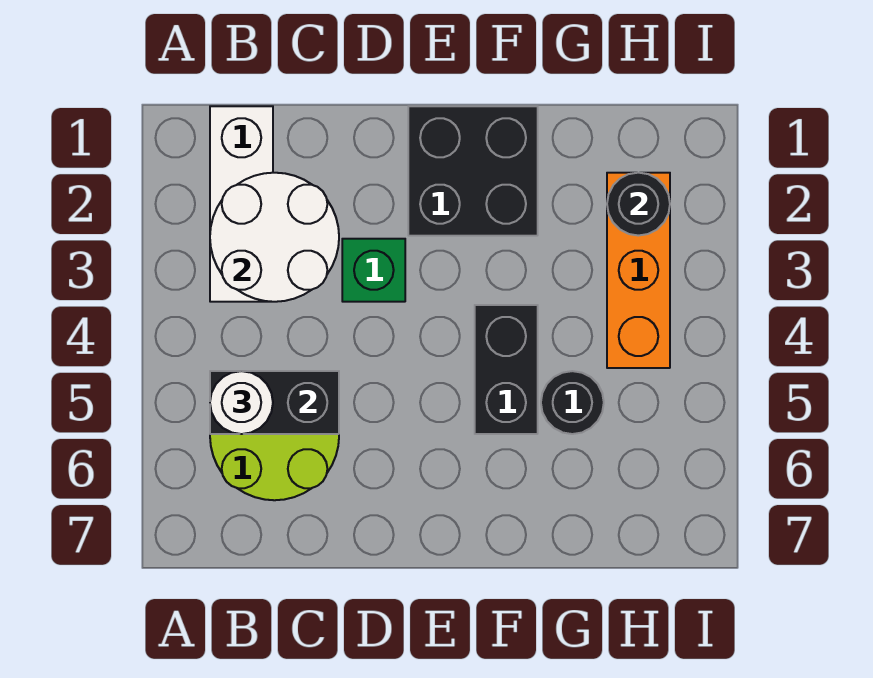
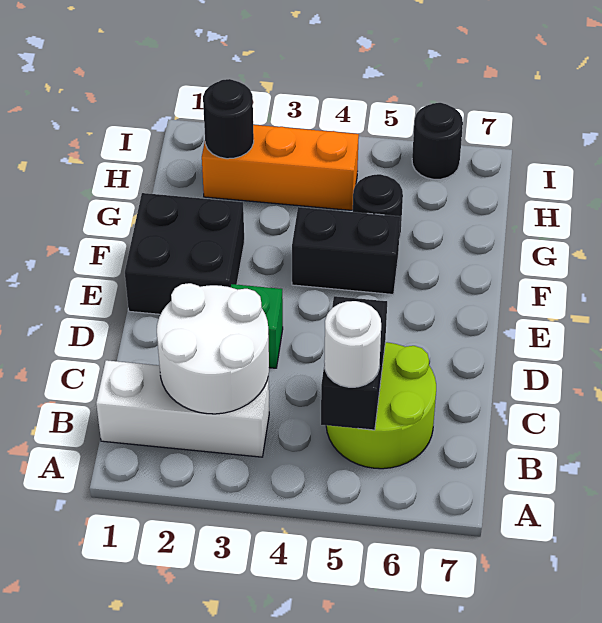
none -> black 1x1 round brick [412,103,463,179]

